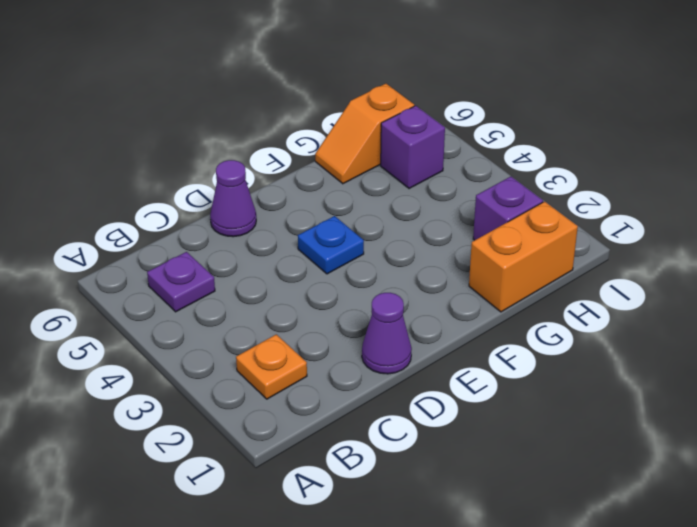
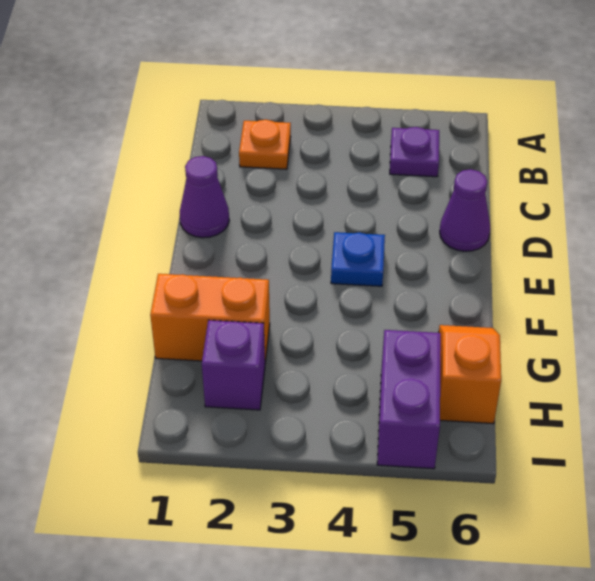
orange 1x2 brick [469,201,578,312] -> orange 1x2 brick turned to [150,274,270,362]
purple 1x1 brick [381,106,445,189] -> purple 1x2 brick [377,330,441,469]

